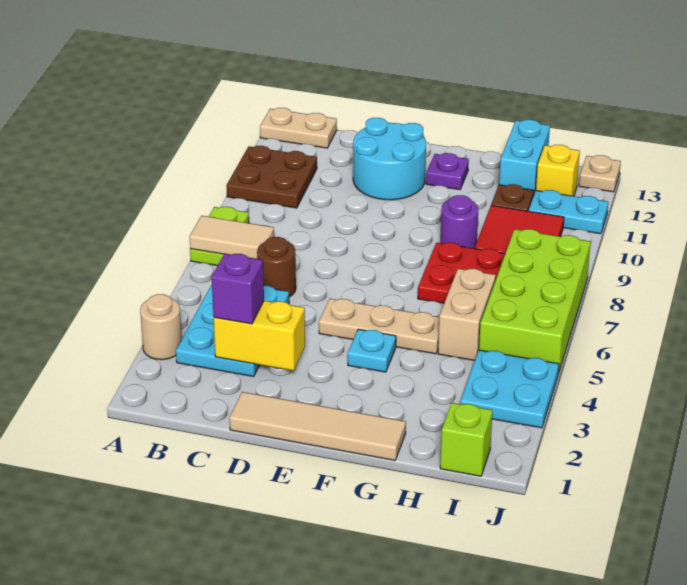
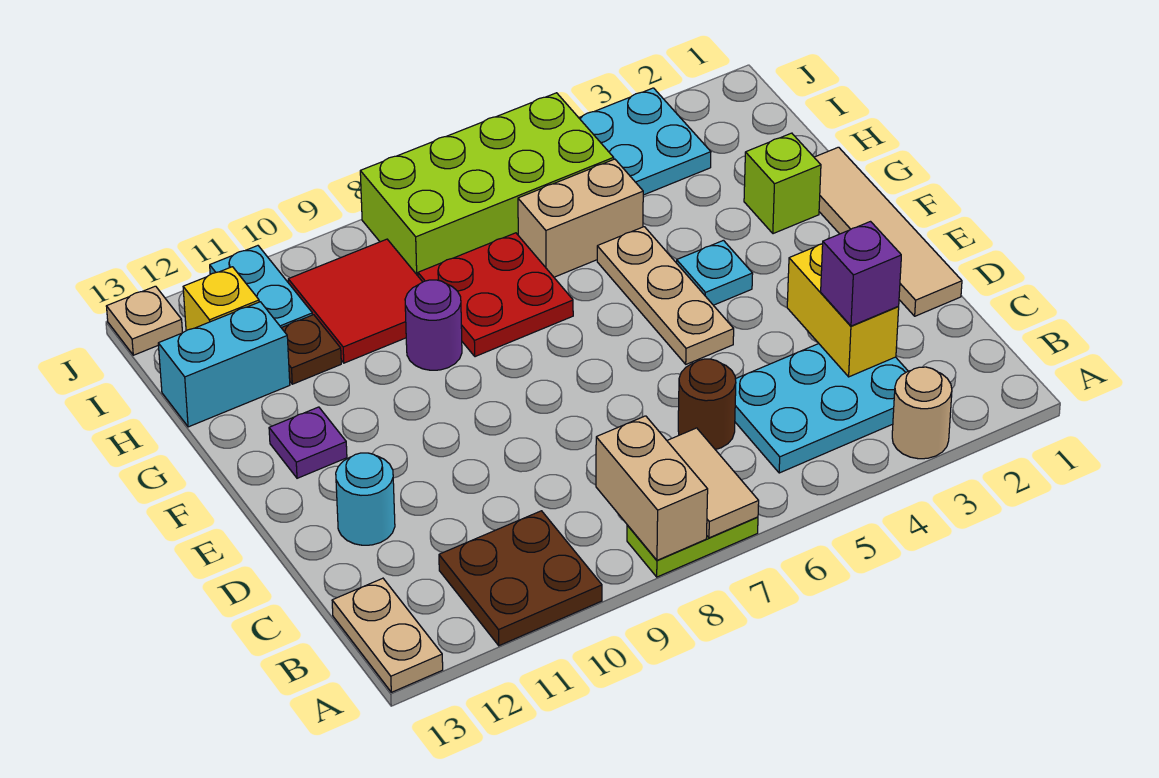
none -> tan 1x2 brick [596,416,708,560]
cyan 2x2 round brick [353,118,426,200] -> cyan 1x1 round brick [336,453,395,545]
lime 1x1 brick [440,403,493,476] -> lime 1x1 brick moved to [744,133,821,234]

